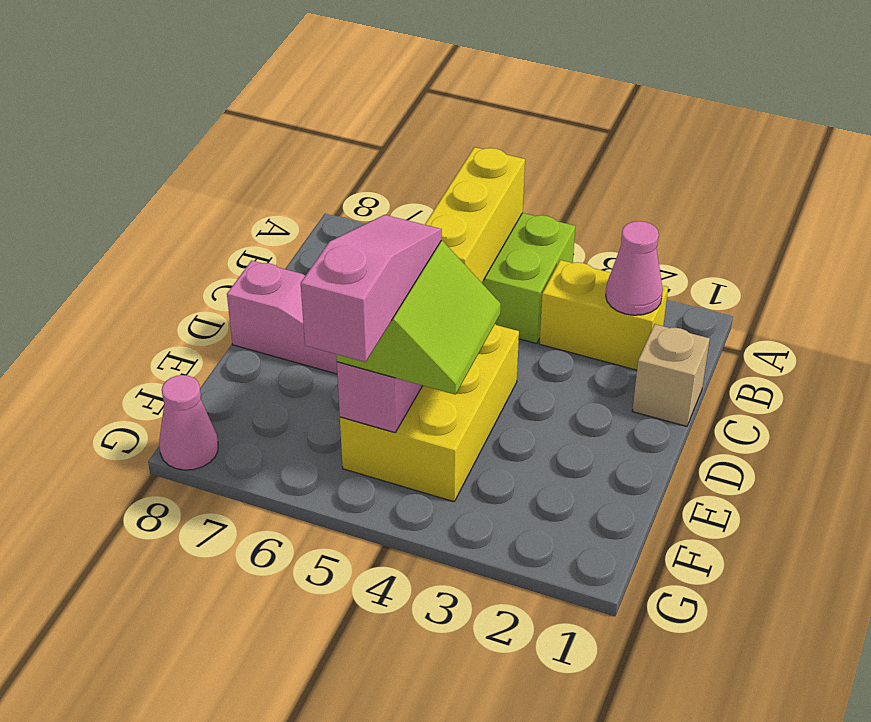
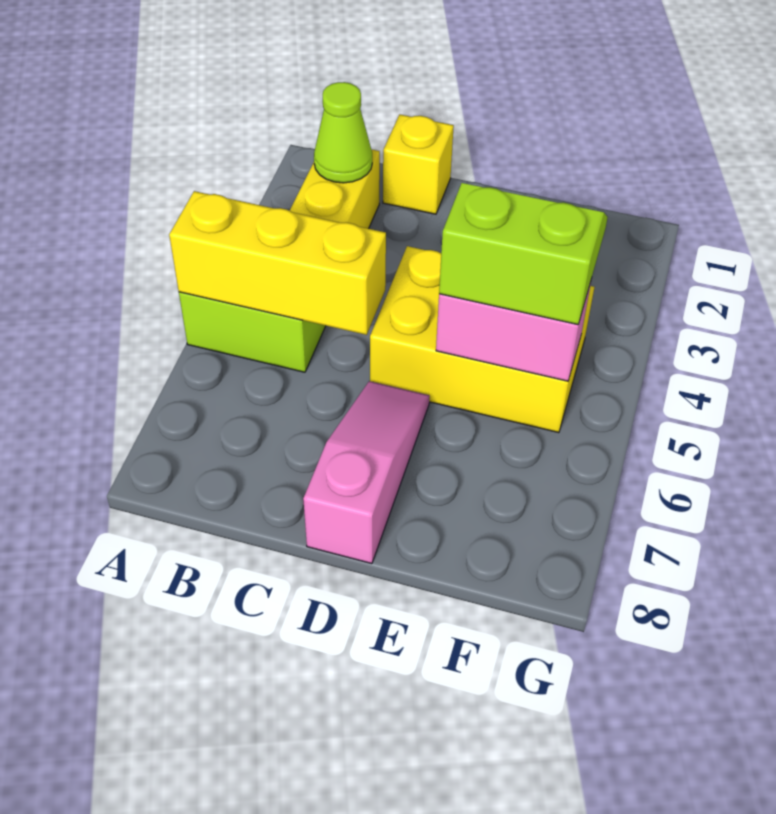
pink 1x1 cone [606,221,663,315] -> lime 1x1 cone [314,82,372,183]
tan 1x1 brick [632,324,710,426] -> yellow 1x1 brick [383,115,454,214]
pink 1x3 slope [301,215,442,362] -> none
pink 1x1 cone [159,375,218,470] -> none

